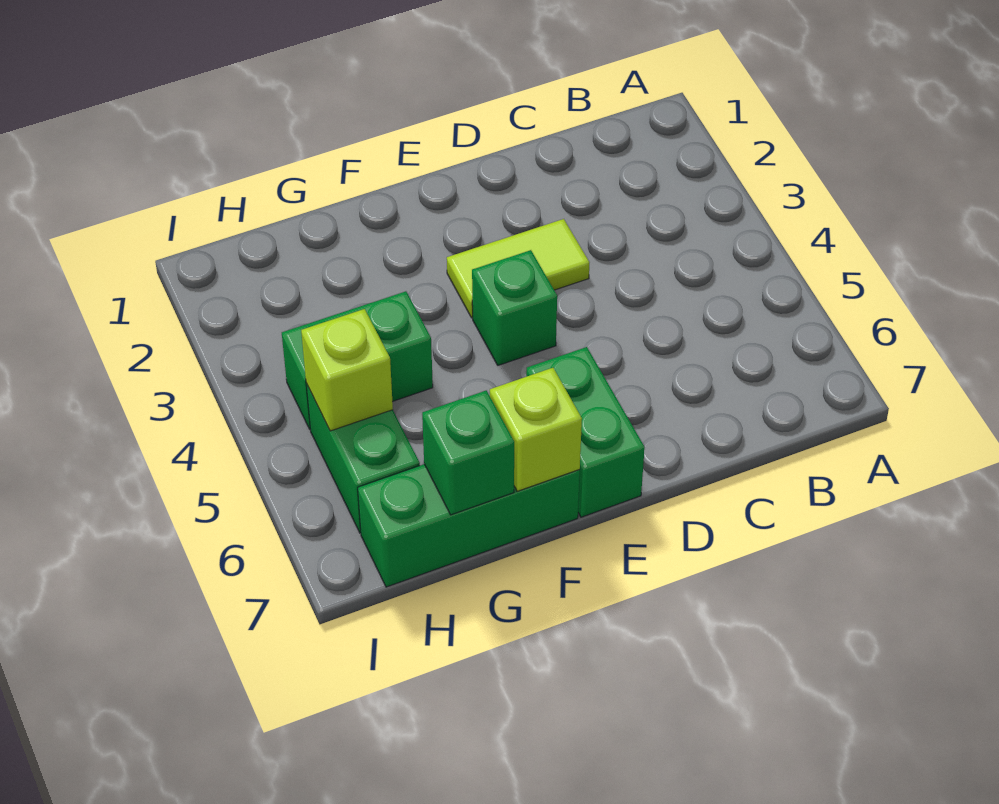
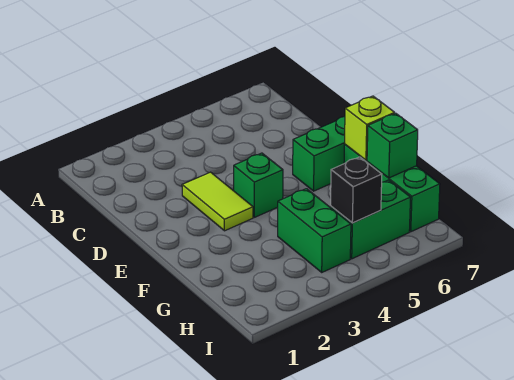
lime 1x1 brick [301,309,393,431] -> black 1x1 brick [331,157,382,223]

